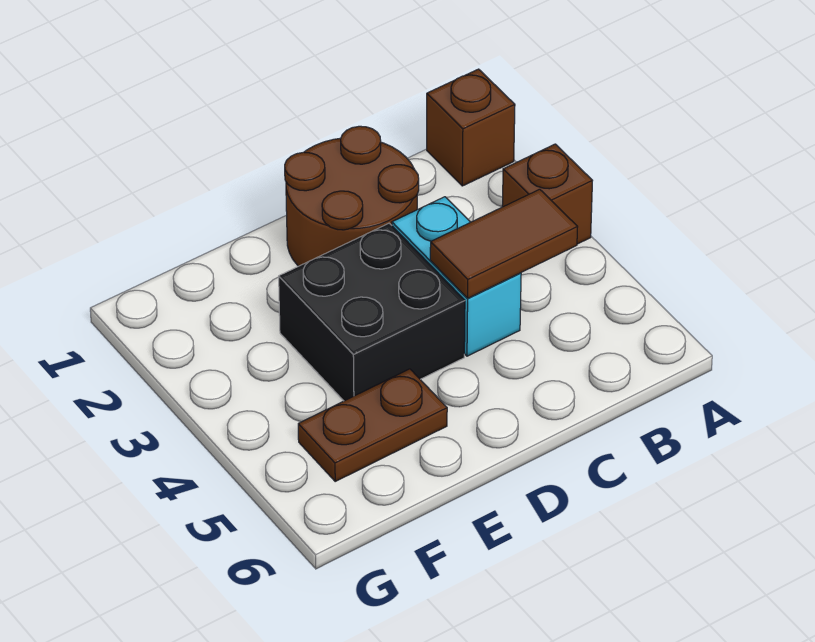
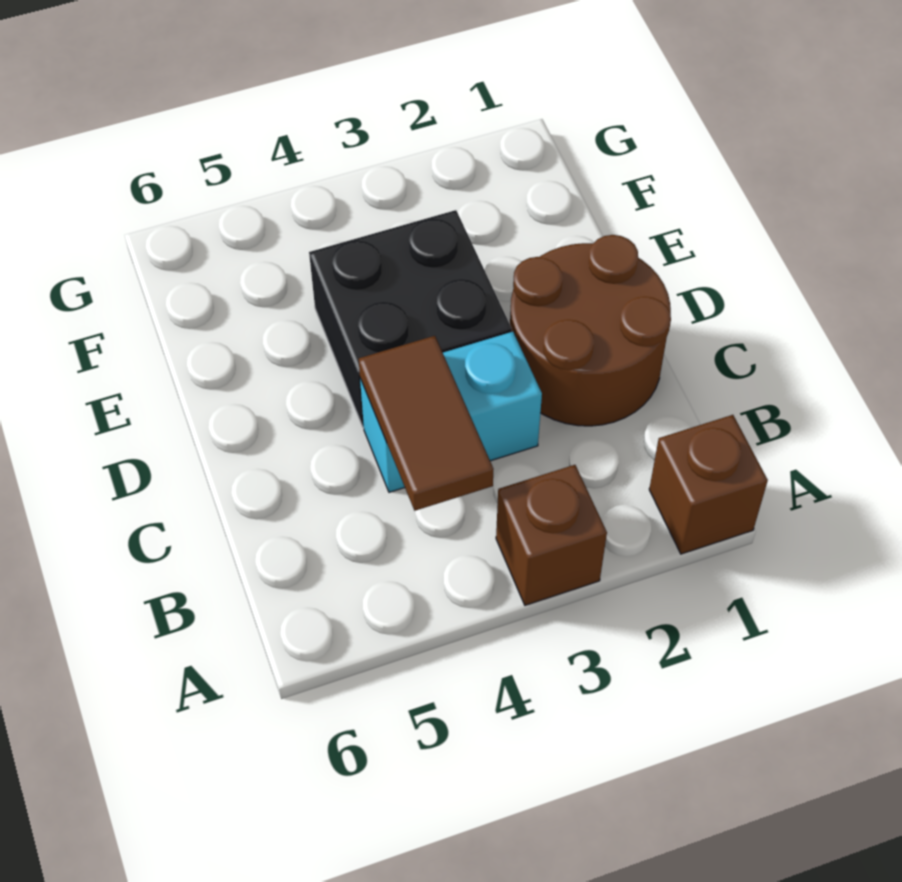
brown 1x2 plate [298,369,447,481] -> none

